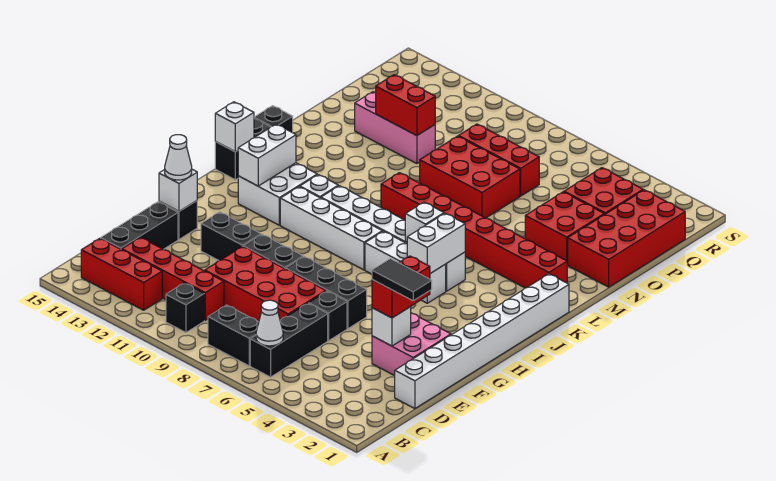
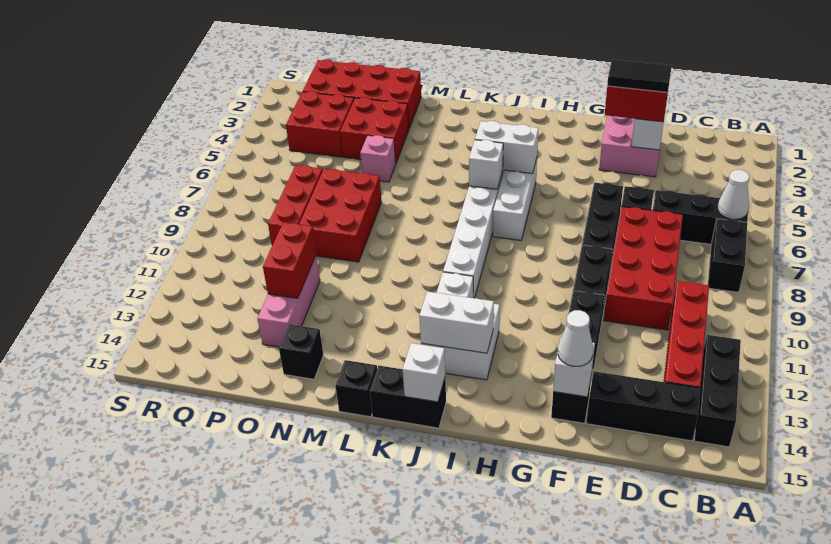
black 1x1 brick [166,283,204,333] -> black 1x1 brick moved to [279,324,323,379]
red 1x3 brick [81,238,162,310] -> black 1x3 brick [694,335,741,447]
white 1x8 brick [395,274,569,409] -> none
black 1x2 tile [372,259,432,301] -> black 1x2 tile turned to [607,59,672,92]
white 1x4 brick [280,187,382,270] -> none
red 1x8 brick [381,173,567,288] -> none
none -> pink 1x1 brick [360,135,396,182]

